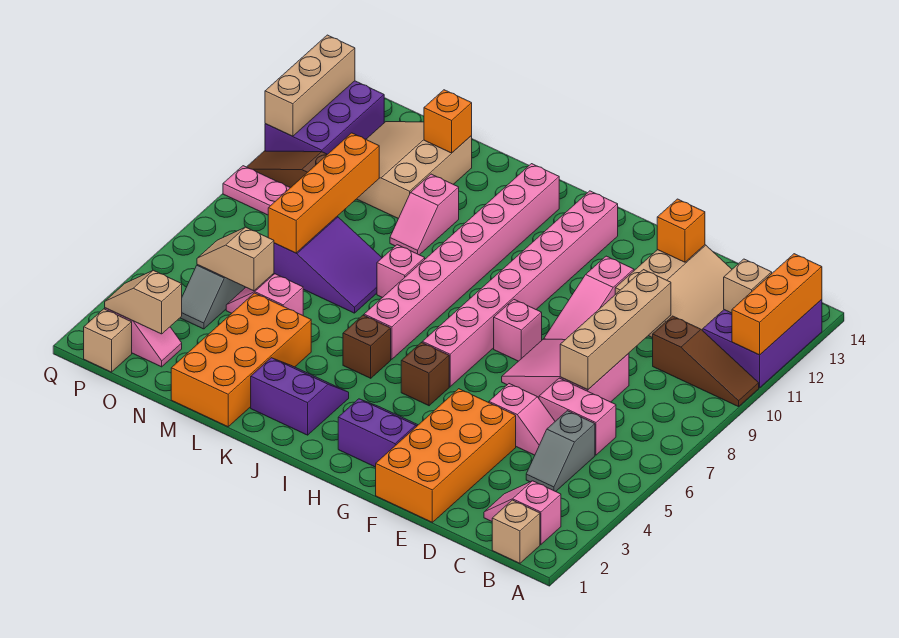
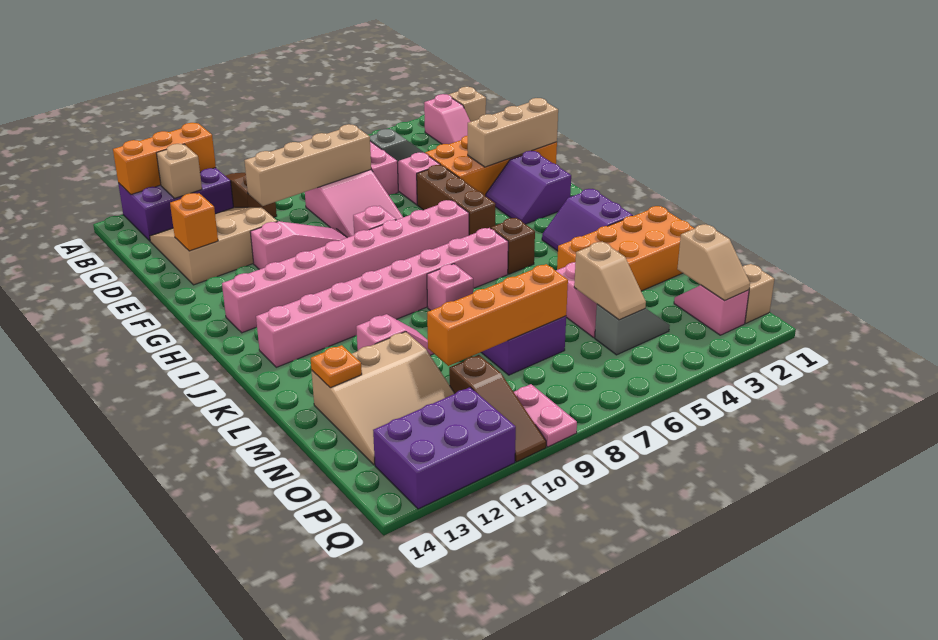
brown 1x1 brick [401,343,449,406] -> brown 1x3 brick [417,165,496,235]
orange 1x1 brick [424,90,472,153] -> orange 1x1 plate [311,345,362,388]
tan 1x3 brick [265,35,355,136] -> tan 1x3 brick moved to [468,98,558,167]

